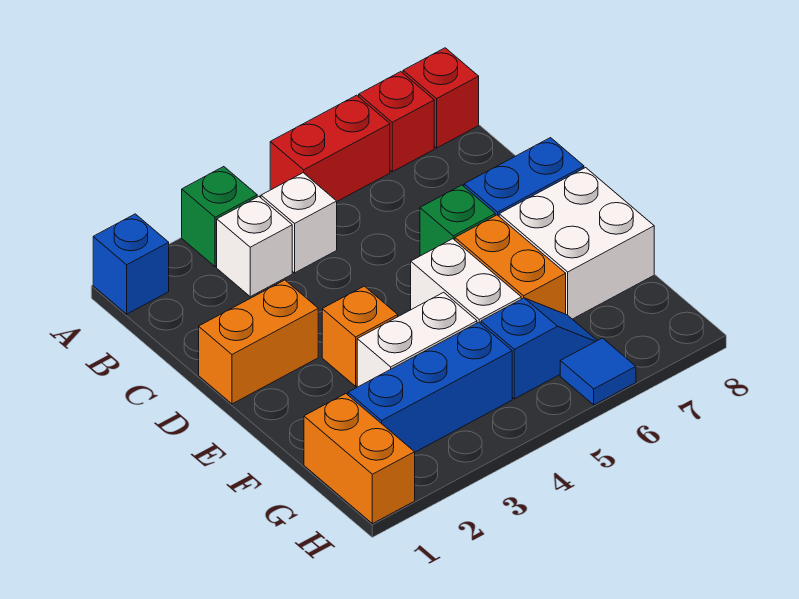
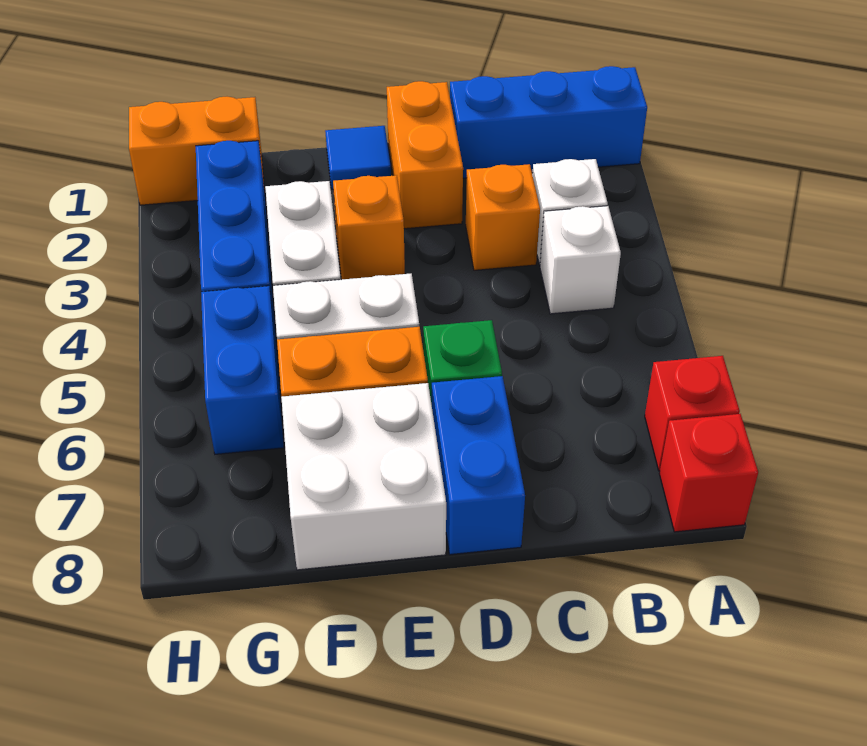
blue 1x1 brick [93,214,169,314] -> blue 1x3 brick [450,66,647,178]
green 1x1 brick [182,167,257,267] -> none
red 1x2 brick [270,95,390,201] -> none
none -> orange 1x1 brick [466,164,540,270]
blue 1x2 slope [481,298,597,399] -> blue 1x2 brick [201,286,284,454]
blue 1x1 tile [560,338,636,405] -> blue 1x1 tile moved to [325,126,391,189]

